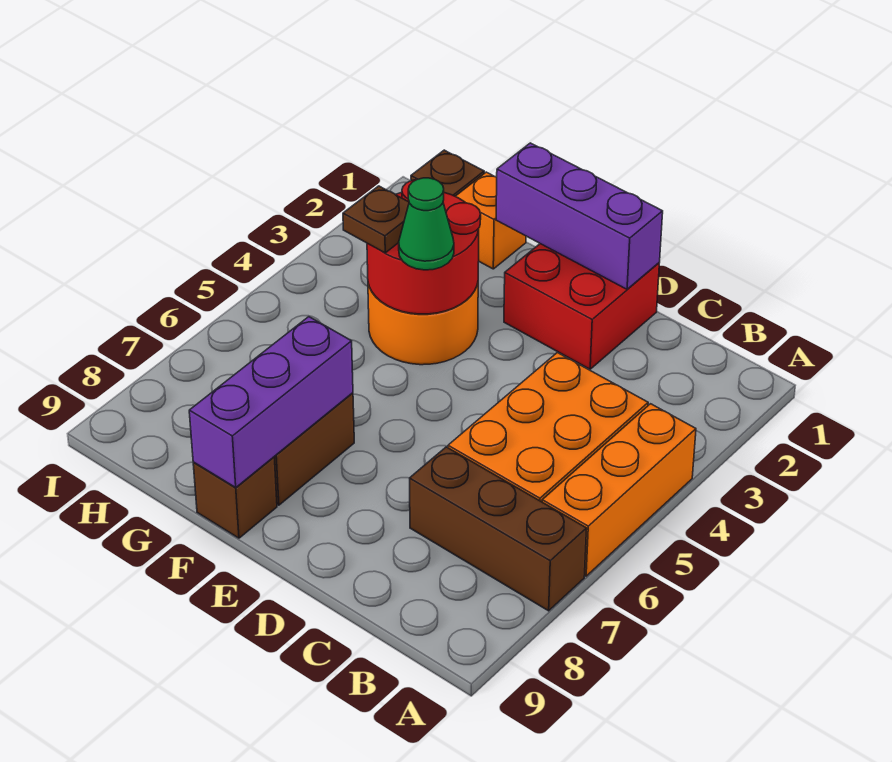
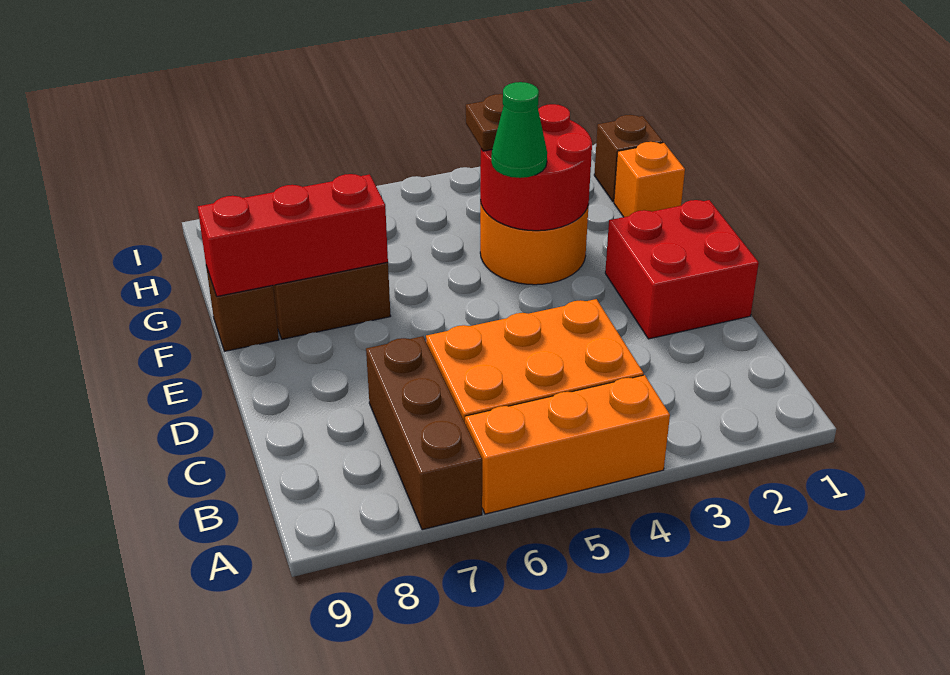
purple 1x3 brick [496,143,663,289] -> none
purple 1x3 brick [189,317,353,487] -> red 1x3 brick [198,174,388,296]

